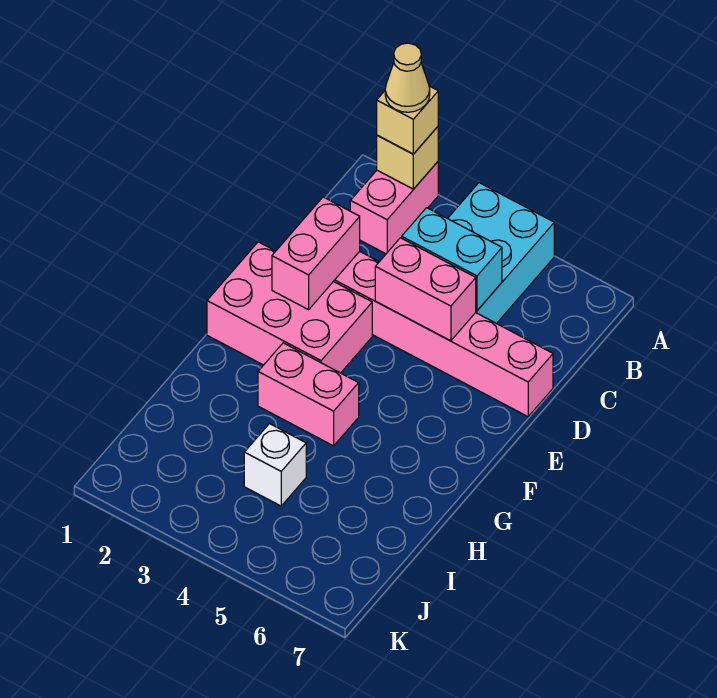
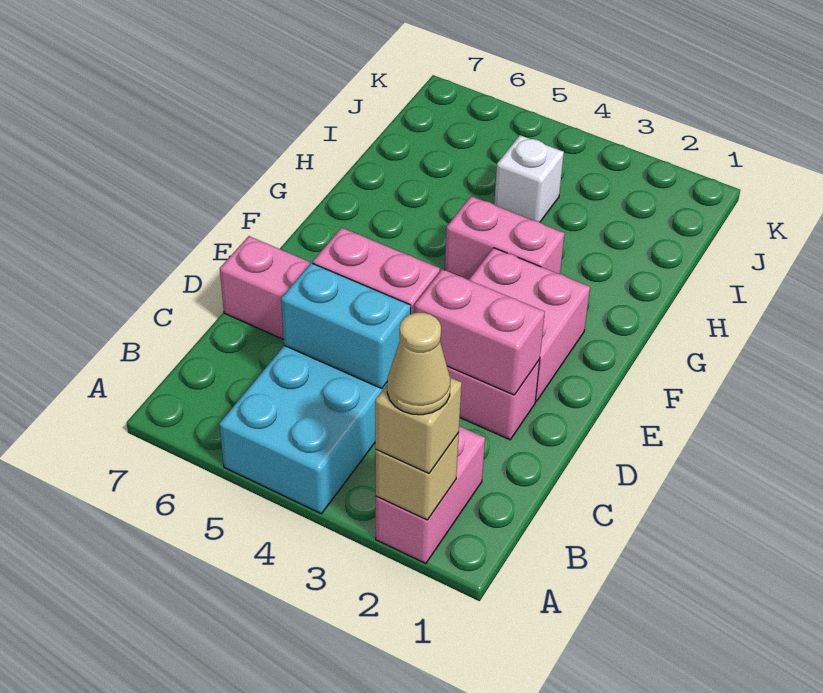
pink 1x2 brick [272,197,360,310] -> pink 1x2 brick turned to [414,269,545,395]
pink 2x3 brick [207,242,372,373] -> pink 2x2 brick [469,248,590,402]

